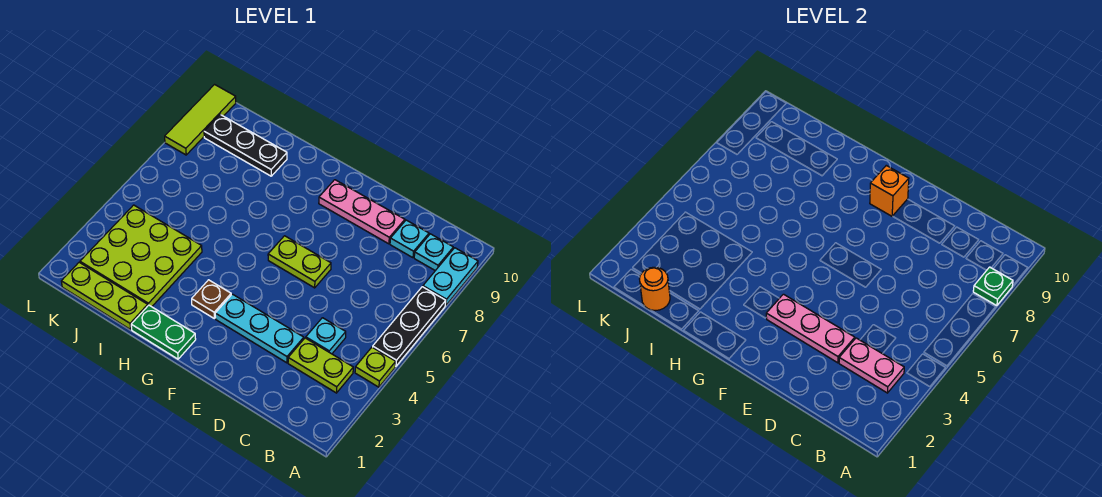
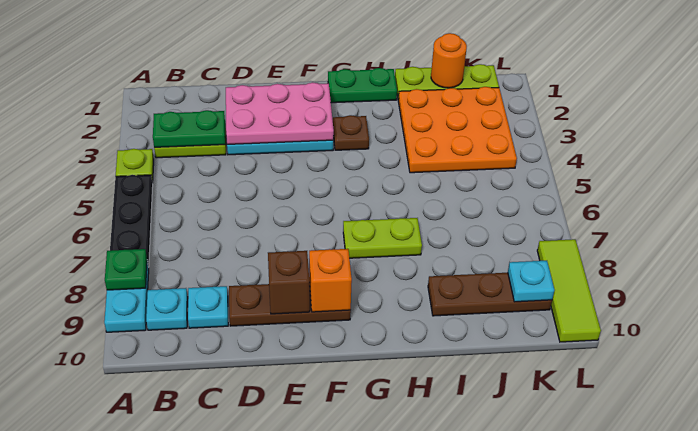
pink 1x2 plate [839,338,904,393] -> green 1x2 plate [153,110,225,148]
cyan 1x1 plate [306,318,346,354] -> cyan 1x1 plate moved to [508,261,554,302]
pink 1x3 plate [766,294,855,363] -> pink 2x3 plate [226,82,334,144]
pink 1x3 plate [319,180,405,244] -> brown 1x3 plate [229,283,351,326]
lime 1x2 plate [268,236,331,288] -> lime 1x2 plate moved to [343,218,422,258]
none -> brown 1x1 brick [268,251,310,314]
lime 3x3 plate [80,205,202,307] -> orange 3x3 plate [398,87,517,173]
black 1x3 plate [204,115,287,176] -> brown 1x3 plate [428,273,552,316]

